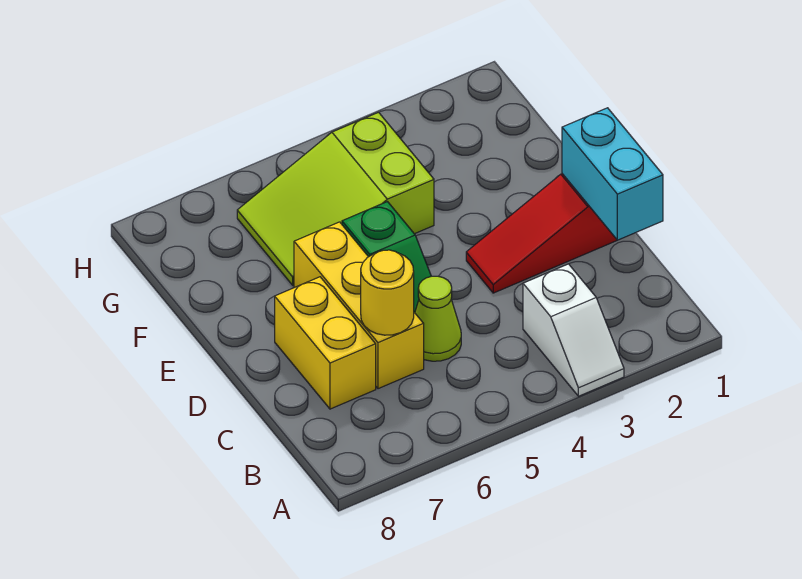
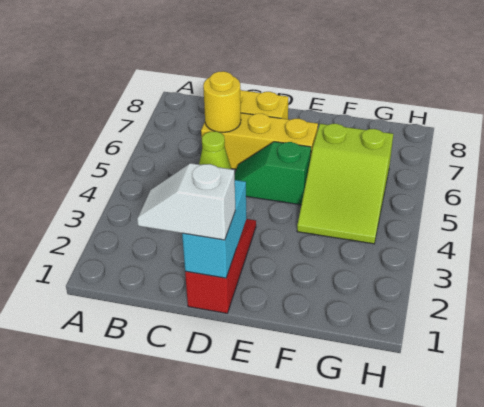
white 1x2 slope [523,264,624,396] -> white 1x2 slope moved to [137,163,235,240]
cyan 1x2 brick [562,108,663,240] -> cyan 1x2 brick turned to [182,180,246,278]
lime 2x3 slope [237,112,434,285] -> lime 2x3 slope turned to [297,124,393,244]

